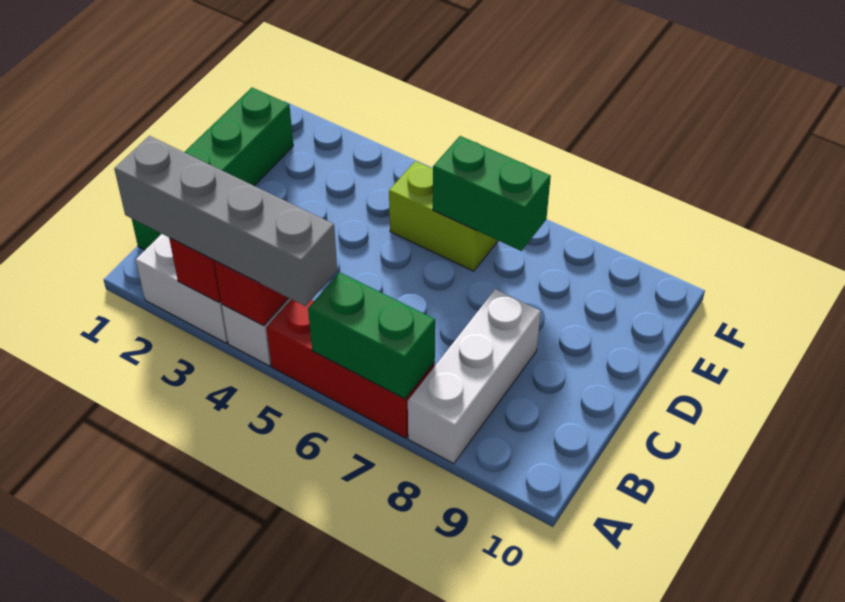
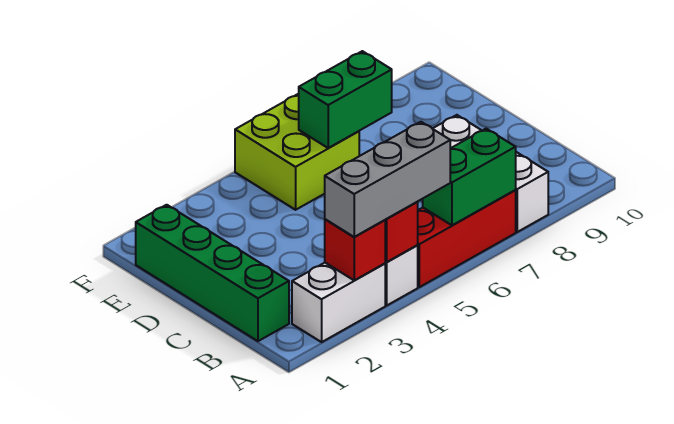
grey 1x4 brick [114,136,337,306] -> grey 1x3 brick [325,122,450,237]
lime 1x2 brick [389,161,498,271] -> lime 2x2 brick [235,94,359,210]

